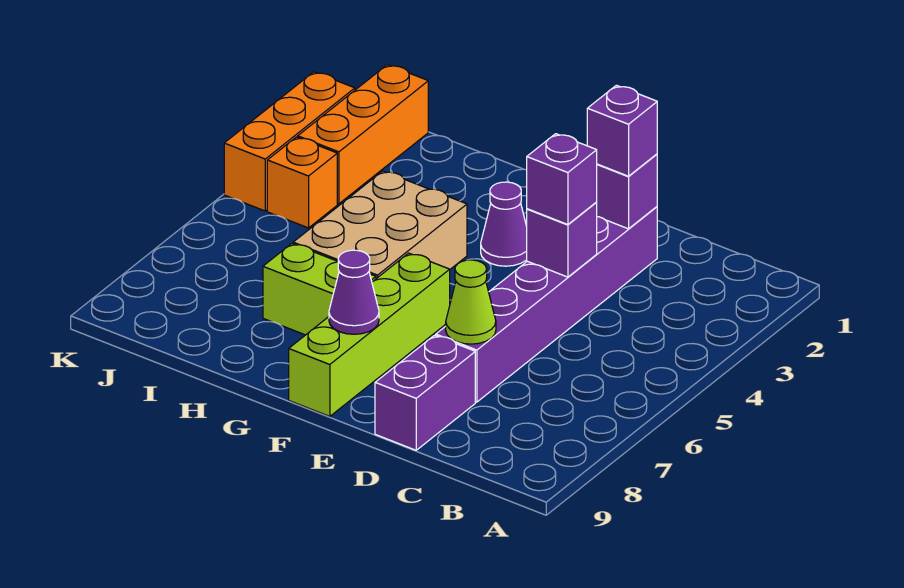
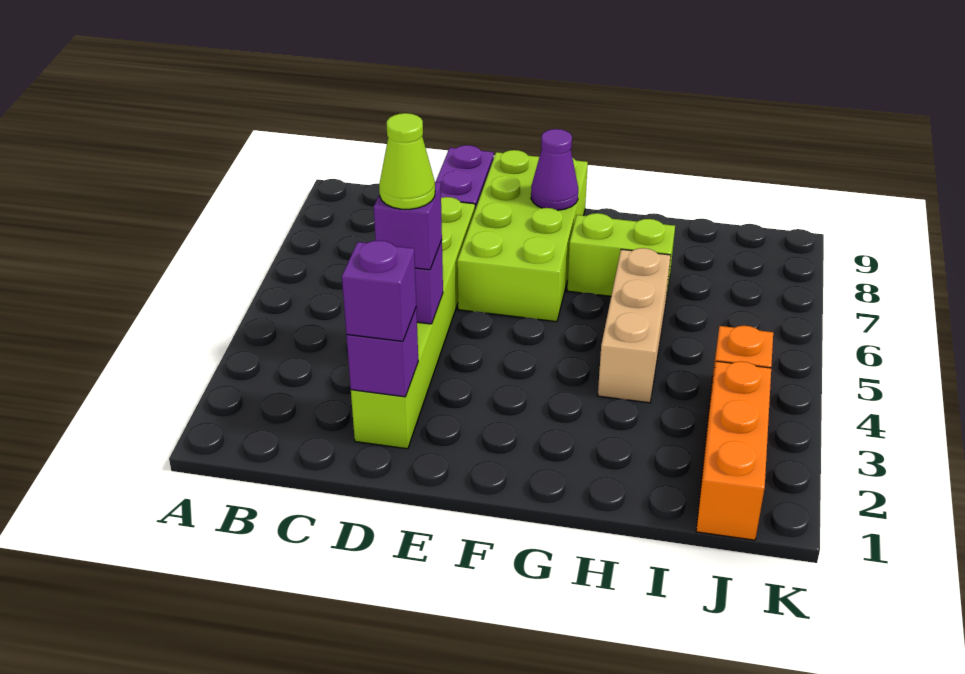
purple 1x6 brick [436,207,657,402] -> lime 1x6 brick [351,197,475,449]
lime 1x1 cone [446,260,496,344] -> lime 1x1 cone moved to [379,113,435,209]
purple 1x1 cone [481,182,527,266] -> none
lime 1x4 brick [289,253,450,417] -> lime 2x4 brick [457,150,588,322]
tan 2x3 brick [293,171,467,279] -> tan 1x3 brick [598,248,671,403]
orange 1x3 brick [224,72,355,211] -> none

